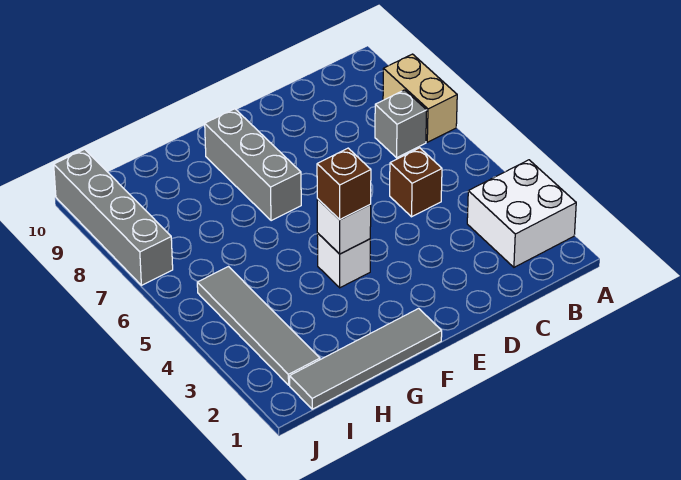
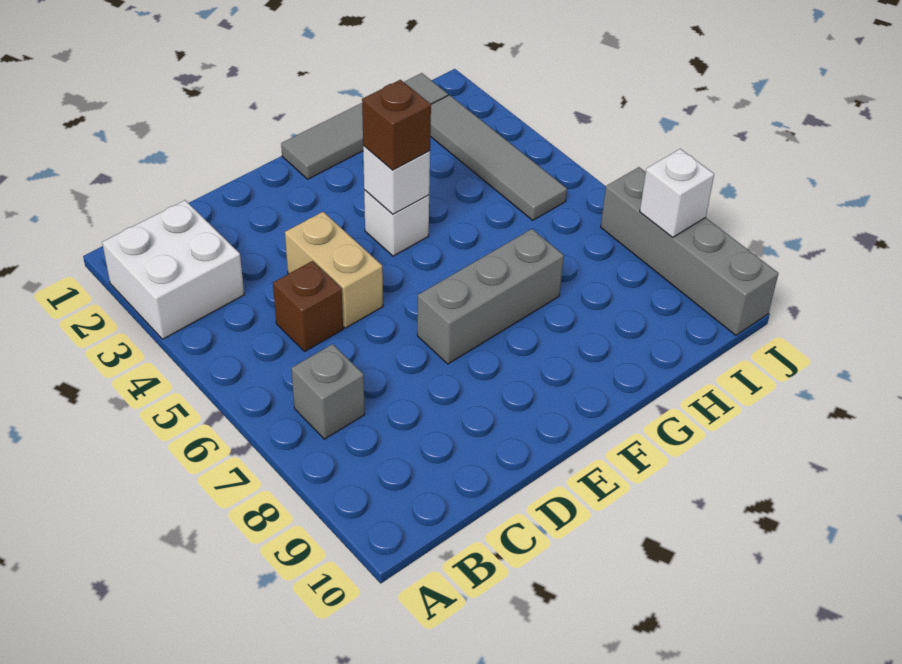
tan 1x2 brick [383,54,457,142] -> tan 1x2 brick moved to [285,212,383,328]
grey 1x3 brick [205,109,301,221] -> grey 1x3 brick turned to [417,229,564,364]
none -> white 1x1 brick [640,149,714,237]

